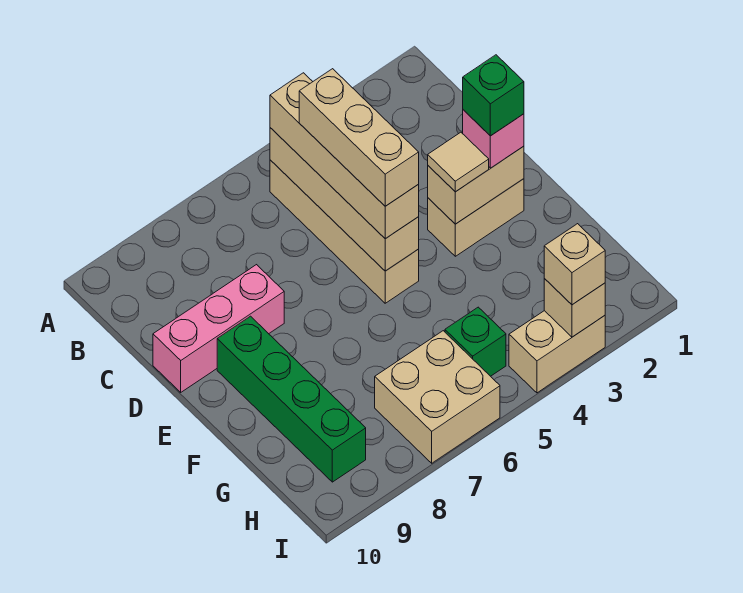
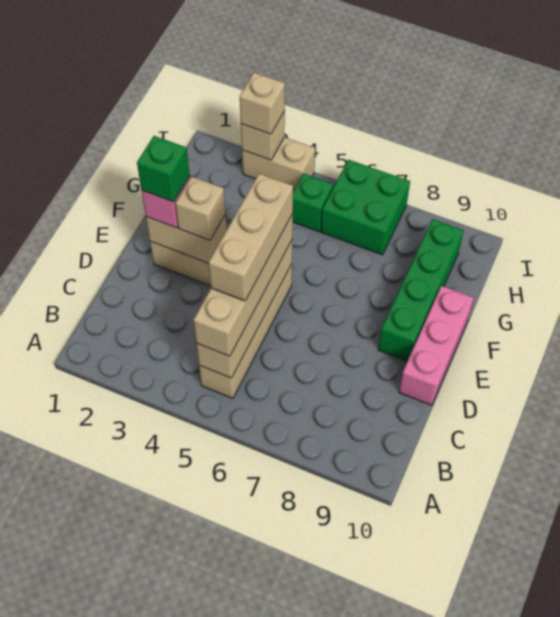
pink 1x3 brick [153,265,284,392] -> pink 1x3 brick turned to [399,286,474,405]
tan 1x1 tile [428,132,489,192] -> tan 1x1 brick [175,177,225,240]
tan 2x2 brick [375,331,500,463] -> green 2x2 brick [321,160,410,255]

